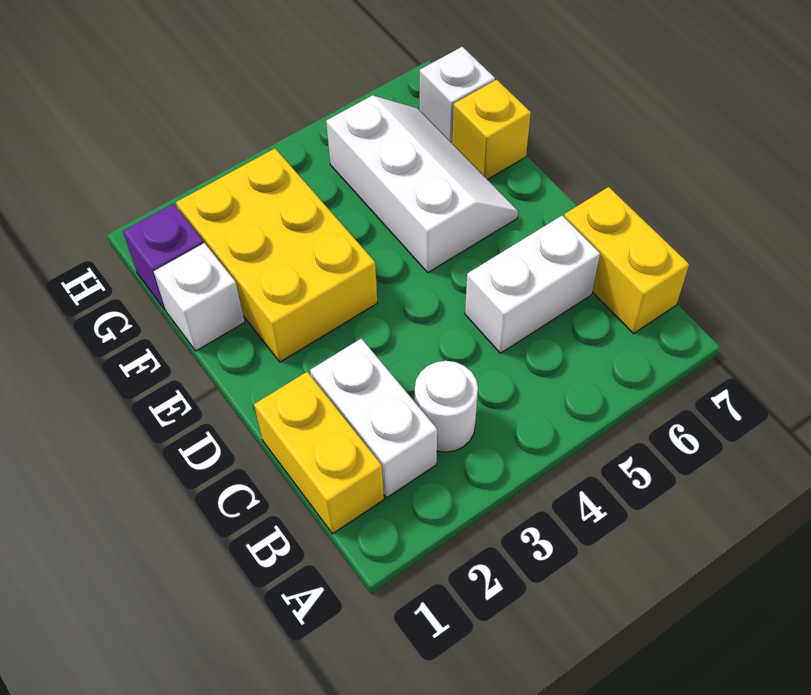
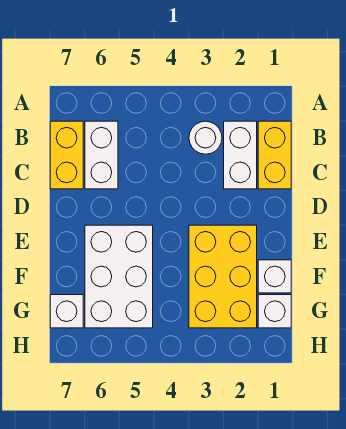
white 1x2 brick [465,216,600,353] -> white 1x2 brick turned to [85,121,118,189]
white 2x3 slope [326,95,518,272] -> white 2x3 brick [85,225,153,328]
yellow 1x1 brick [452,80,531,180] -> none
purple 1x1 brick [123,204,204,310] -> white 1x1 brick [258,295,291,328]

